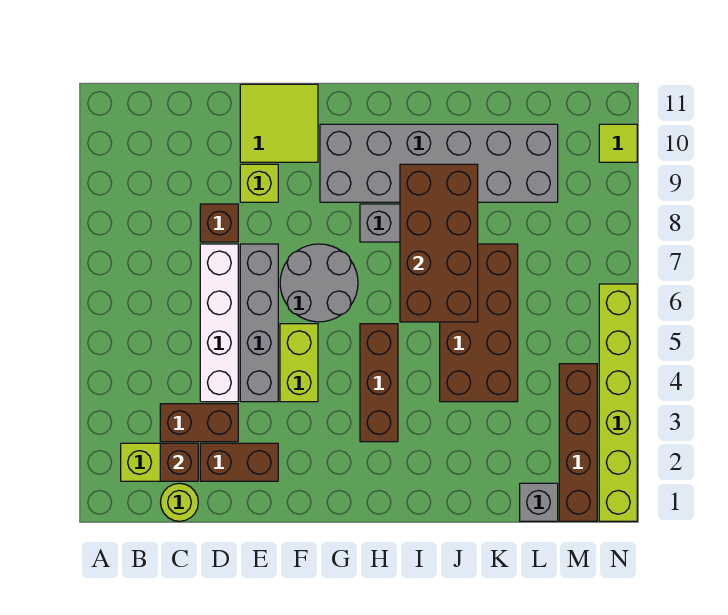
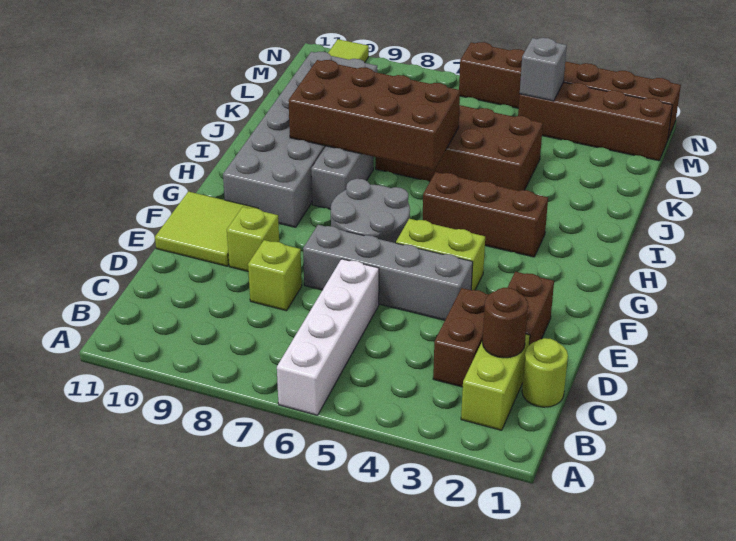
brown 1x1 brick [160,443,198,481] -> brown 1x1 round brick [482,288,528,358]
white 1x4 brick [200,244,238,402] -> white 1x4 brick turned to [277,259,379,415]
brown 1x1 brick [200,204,238,242] -> lime 1x1 brick [248,240,302,311]
grey 1x1 brick [520,483,558,521] -> grey 1x1 brick moved to [520,38,567,101]
lime 1x6 brick [599,284,637,521] -> brown 1x6 brick [459,42,681,139]

